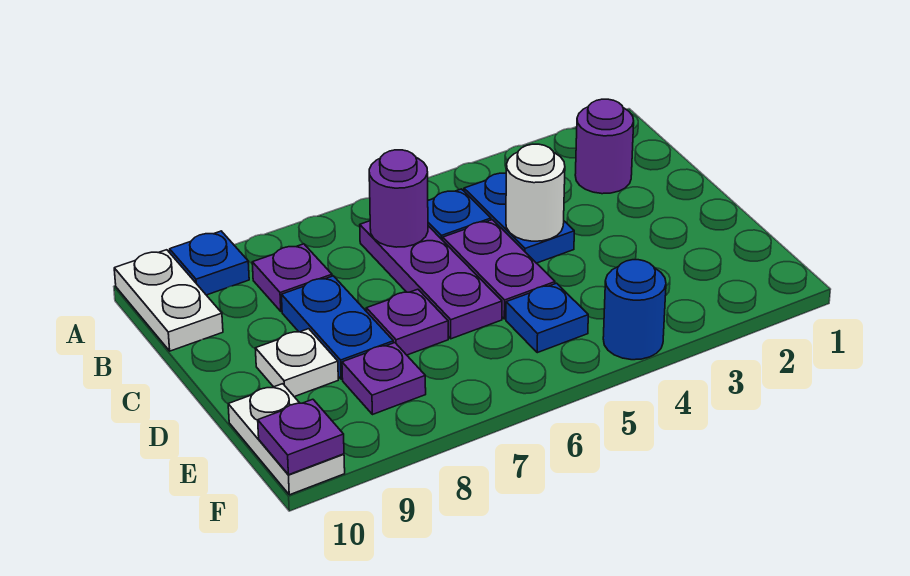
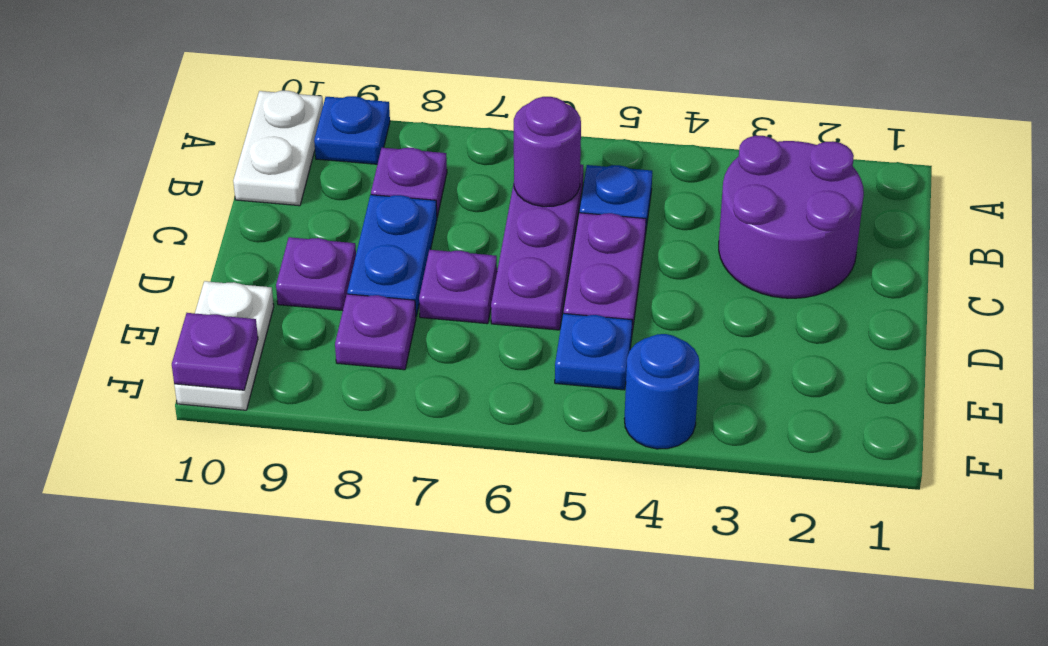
purple 1x1 round brick [575,99,634,194] -> purple 2x2 round brick [719,136,864,298]
blue 1x2 plate [464,173,574,263] -> none
white 1x1 round brick [506,144,565,241] -> none
white 1x1 plate [255,329,338,397] -> purple 1x1 plate [276,237,356,311]

